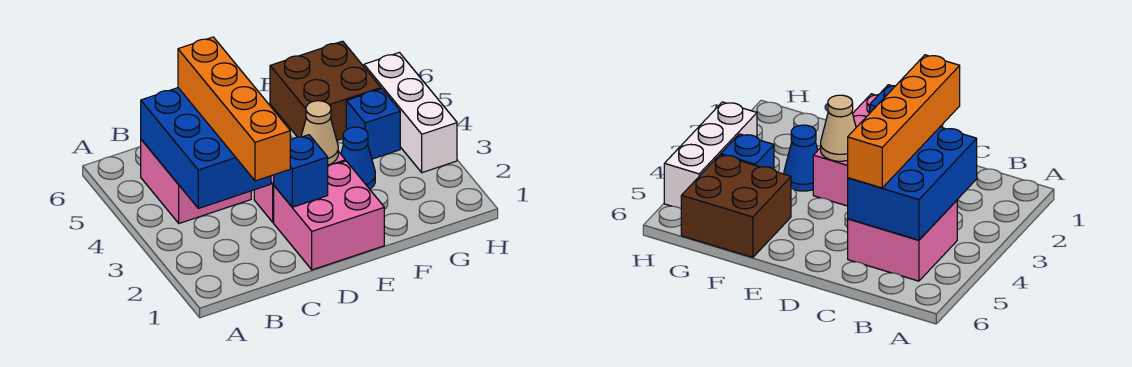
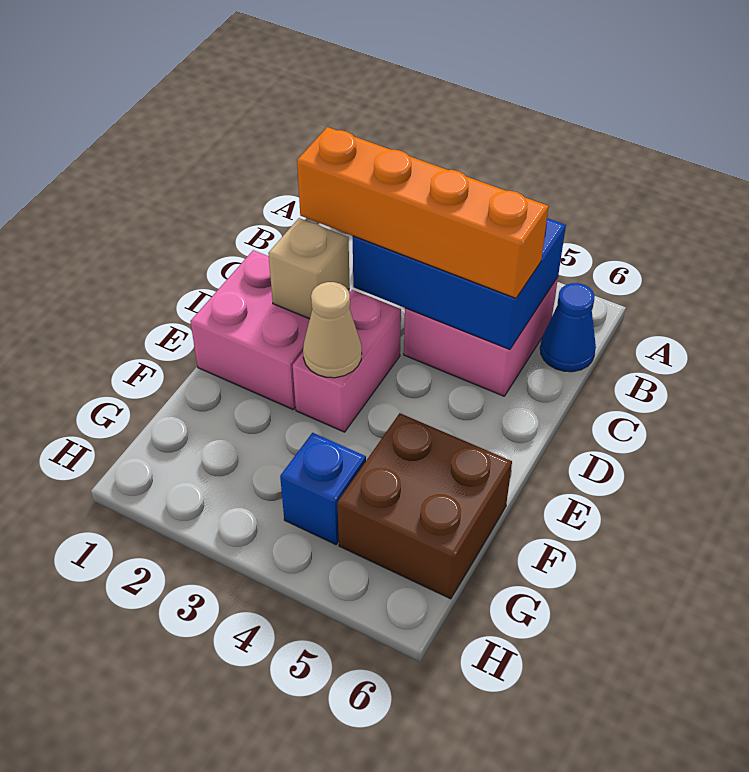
blue 1x1 brick [274,135,328,207] -> tan 1x1 brick [268,218,350,319]
blue 1x1 cone [341,127,375,189] -> blue 1x1 cone moved to [540,283,596,372]
white 1x3 brick [364,53,457,173] -> none

